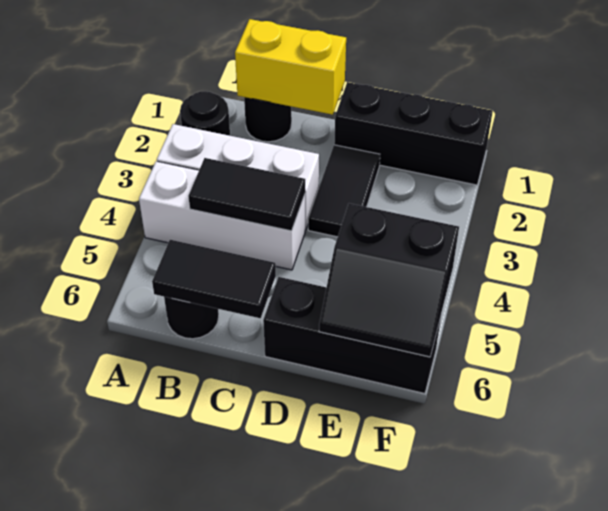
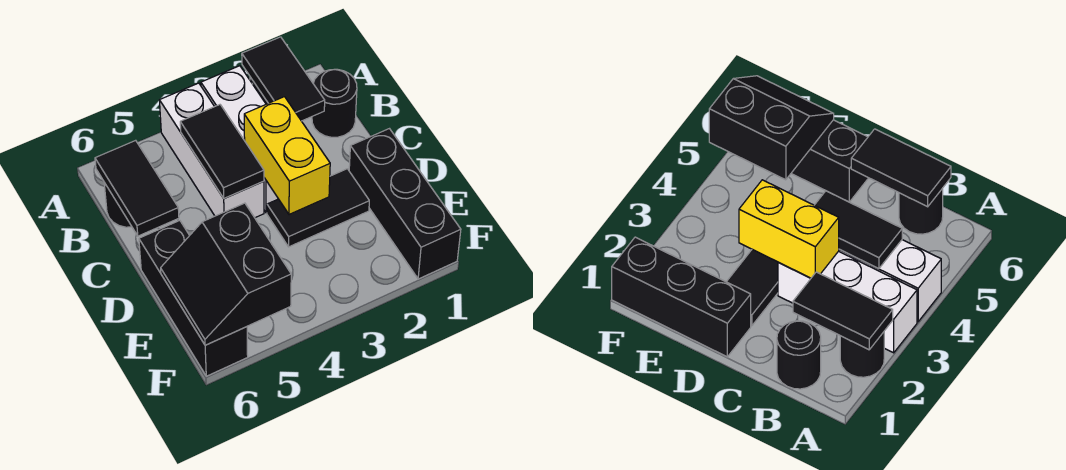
none -> black 1x2 tile [242,37,325,121]
yellow 1x2 brick [235,19,346,115] -> yellow 1x2 brick moved to [244,97,330,214]

